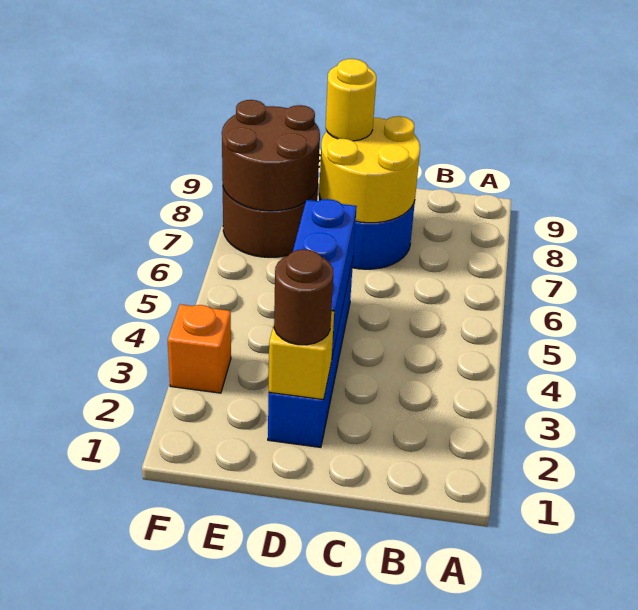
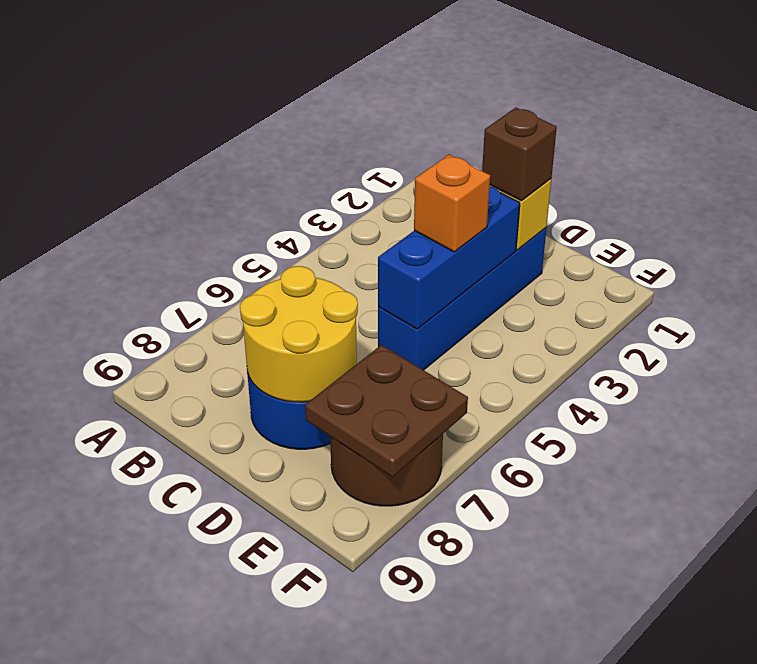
brown 1x1 round brick [274,249,333,345] -> brown 1x1 brick [482,108,557,201]
yellow 1x1 round brick [326,59,376,141] -> none
brown 2x2 round brick [222,100,320,211] -> brown 2x2 plate [305,345,468,477]
orange 1x1 brick [168,304,231,393] -> orange 1x1 brick moved to [414,155,490,252]

